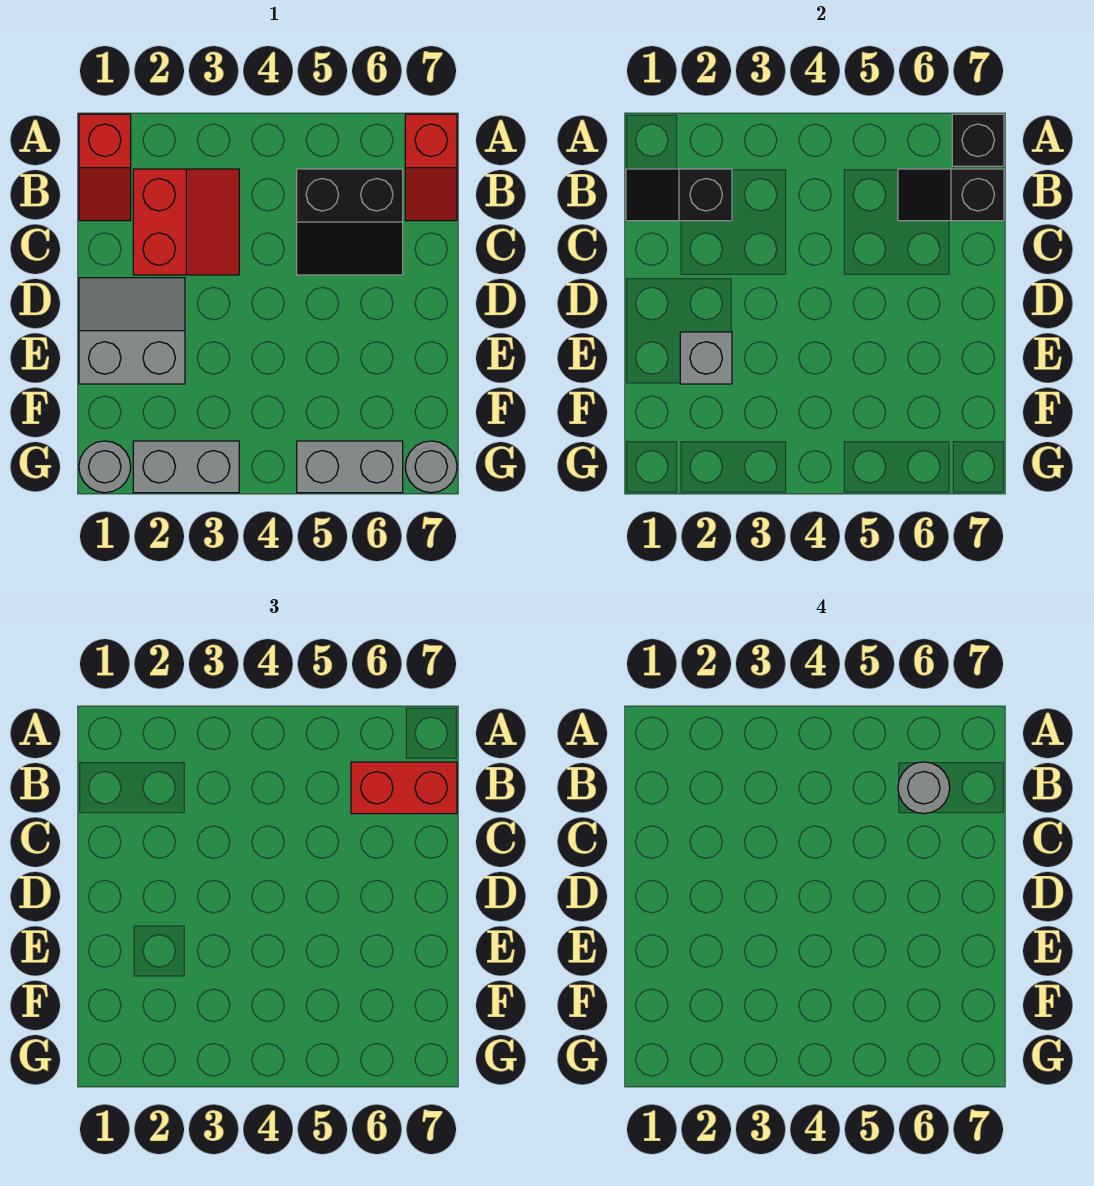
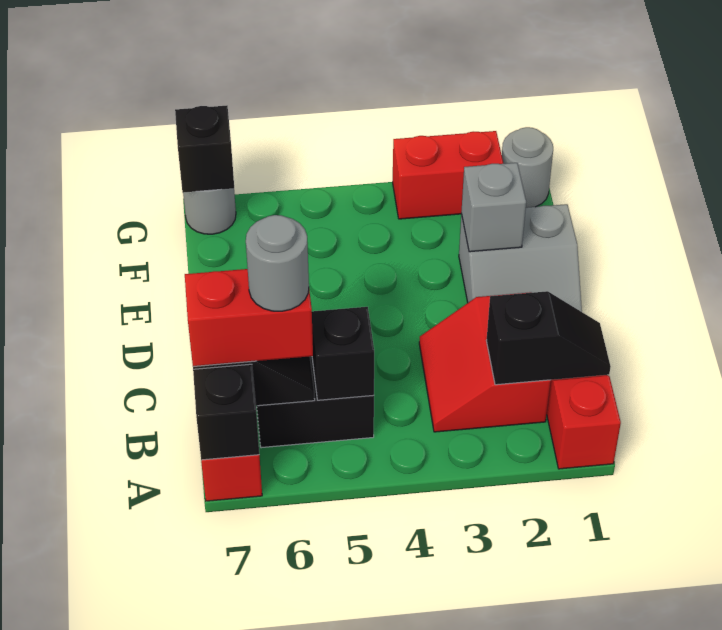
none -> black 1x1 brick [312,307,374,400]
grey 1x2 brick [133,441,239,493] -> red 1x2 brick [393,131,503,219]
grey 1x2 brick [297,441,403,493] -> none
none -> black 1x1 brick [175,106,234,193]

